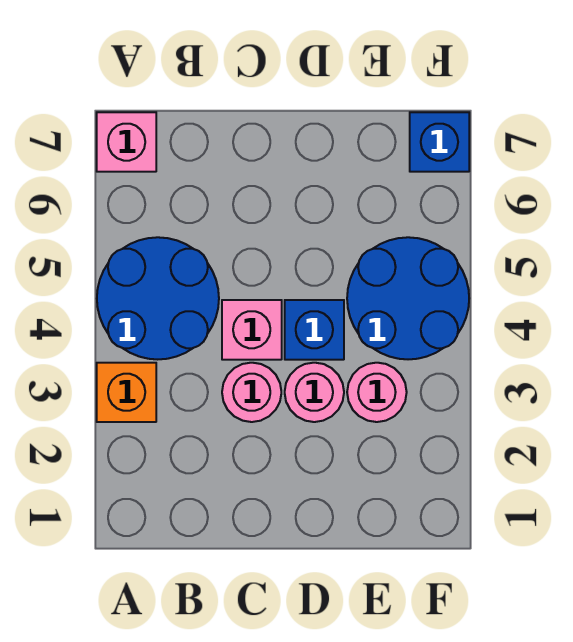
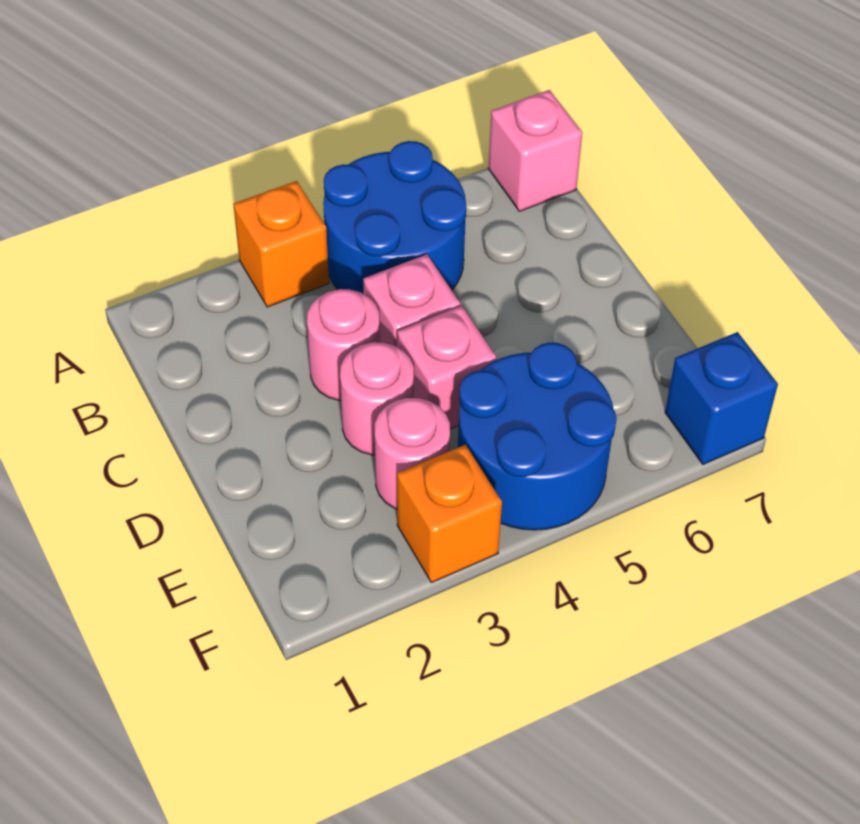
blue 1x1 brick [285,300,344,360] -> pink 1x1 brick [397,306,496,429]
none -> orange 1x1 brick [397,445,502,583]

